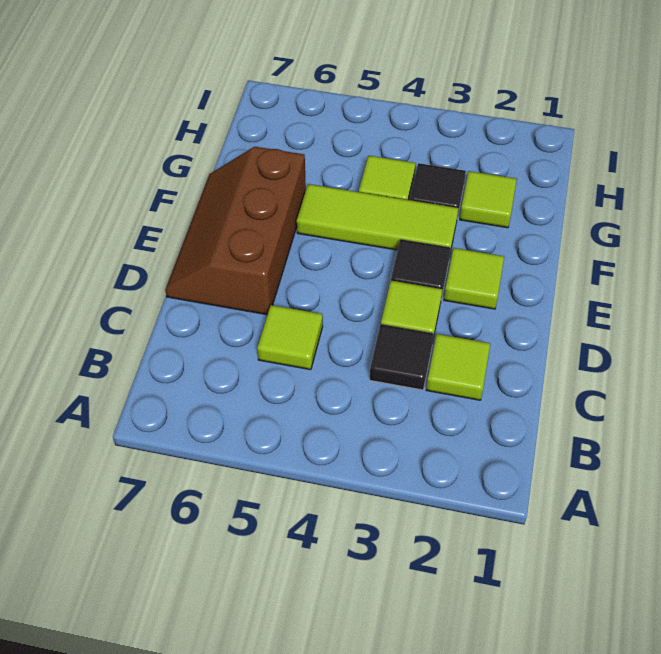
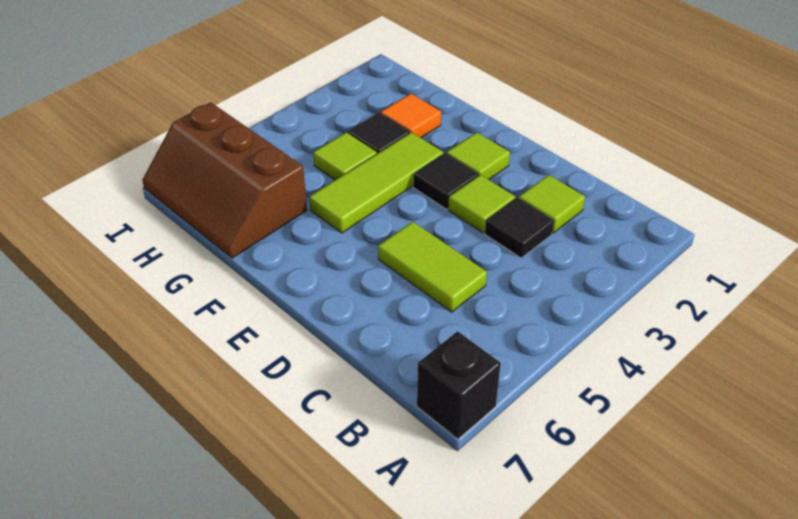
none -> black 1x1 brick [417,331,501,439]
lime 1x1 tile [257,305,323,370] -> lime 1x2 tile [378,222,487,312]
brown 2x3 slope [165,147,306,315] -> brown 2x3 slope moved to [142,102,307,258]
lime 1x1 tile [460,171,517,228] -> orange 1x1 tile [381,94,441,138]

